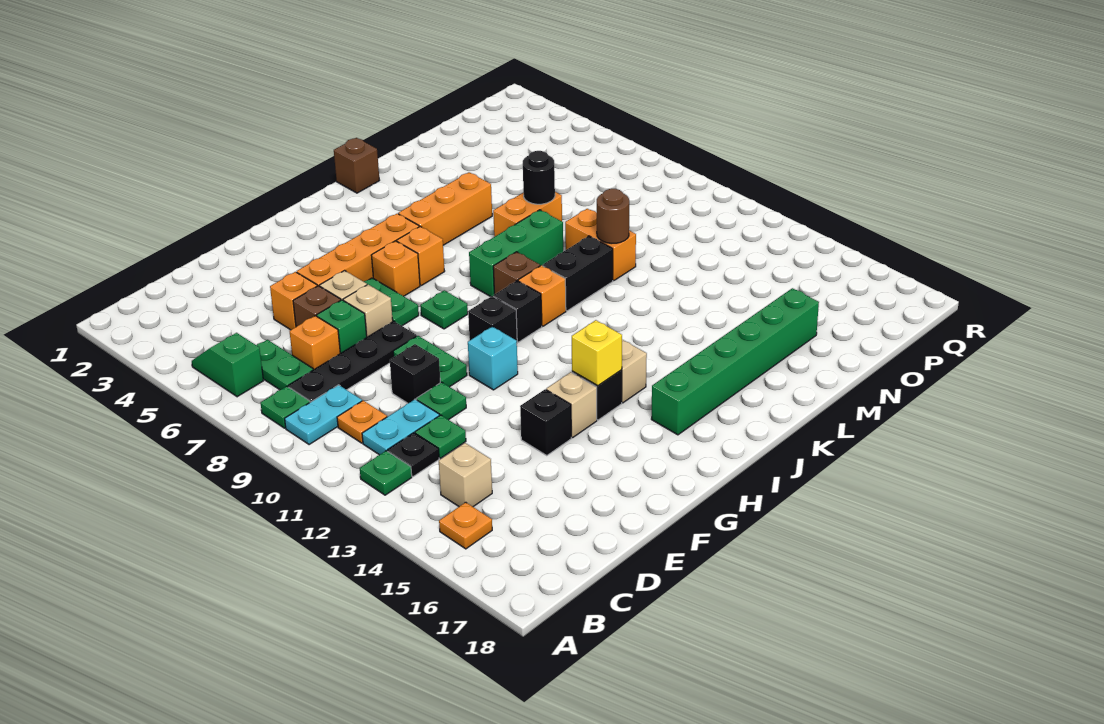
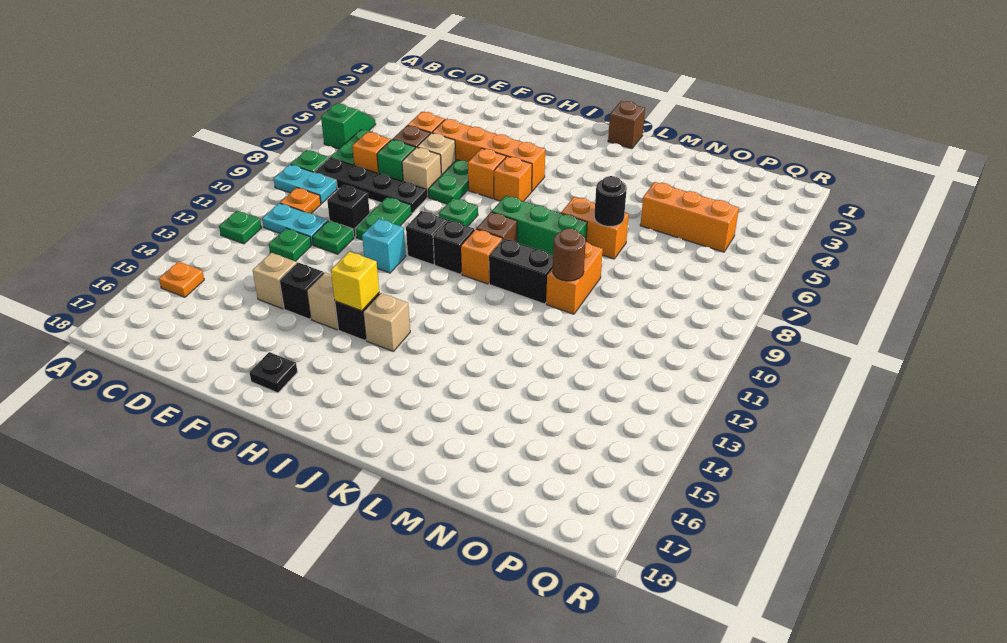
black 1x1 plate [388,433,439,477] -> black 1x1 plate moved to [249,352,297,393]
tan 1x1 brick [439,443,492,507] -> tan 1x1 brick moved to [253,253,297,309]
green 1x6 brick [651,288,819,435] -> none
orange 1x3 brick [398,172,492,245] -> orange 1x3 brick moved to [640,182,739,252]

